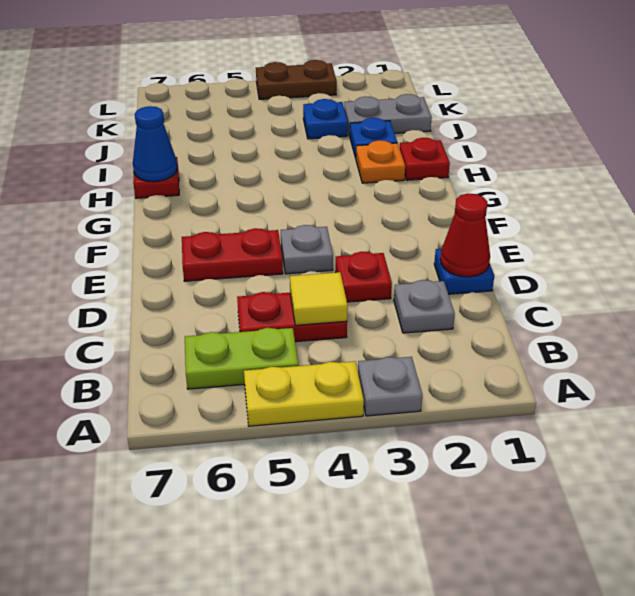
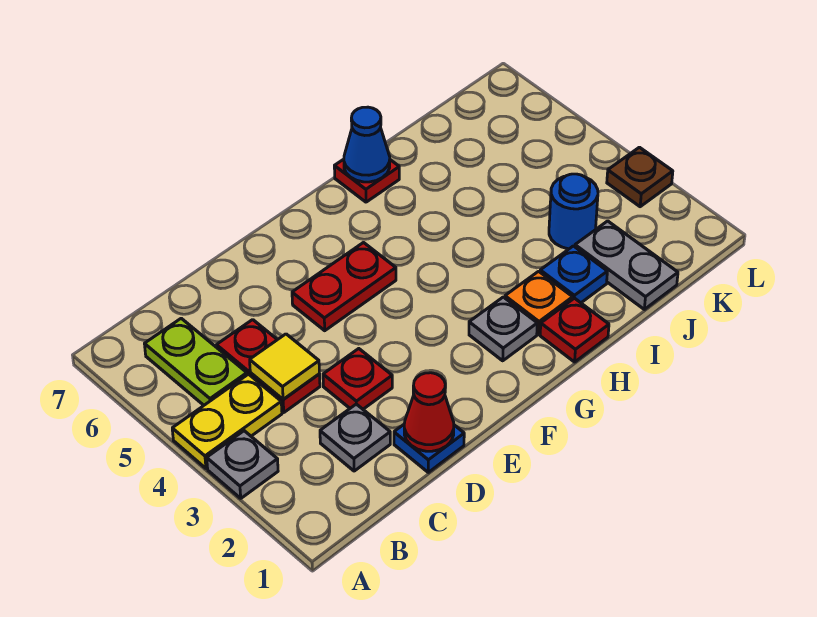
yellow 1x2 plate [244,361,364,426] -> yellow 1x2 plate turned to [172,374,282,468]
grey 1x1 plate [281,225,333,274] -> grey 1x1 plate moved to [469,297,537,361]
red 1x2 plate [182,228,283,281] -> red 1x2 plate turned to [292,243,396,331]
blue 1x1 plate [303,99,348,139] -> blue 1x1 round brick [549,174,598,249]
brown 1x2 plate [256,60,337,99] -> brown 1x1 plate [607,147,673,207]

